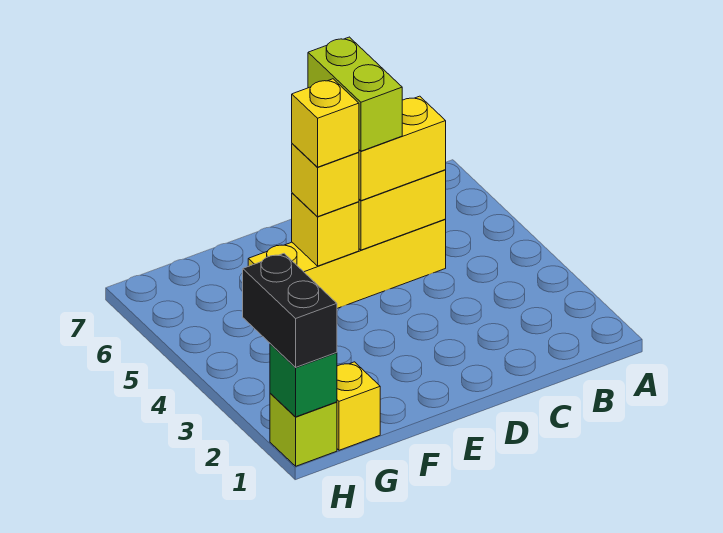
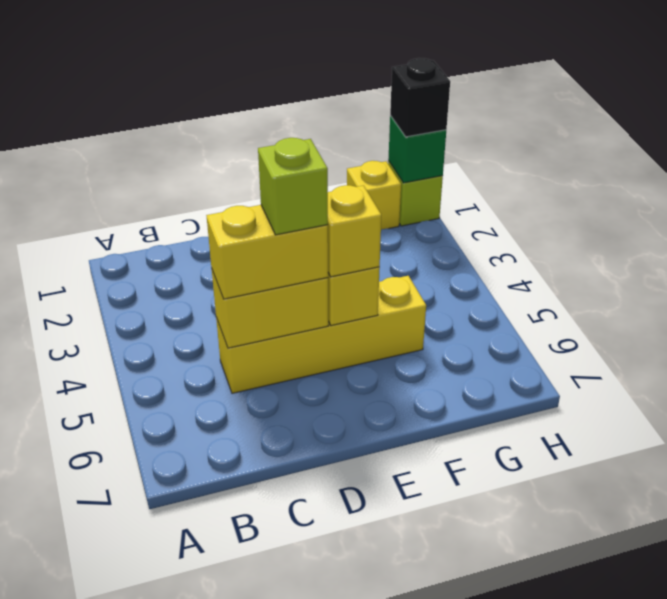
lime 1x2 brick [308,37,402,151] -> lime 1x1 brick [258,138,328,235]
yellow 1x1 brick [292,79,359,167] -> none
black 1x2 brick [243,254,337,368] -> black 1x1 brick [390,58,450,137]

